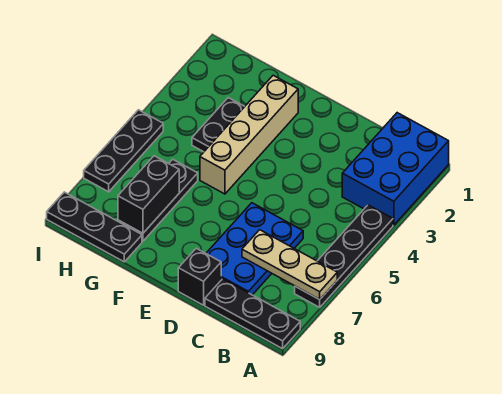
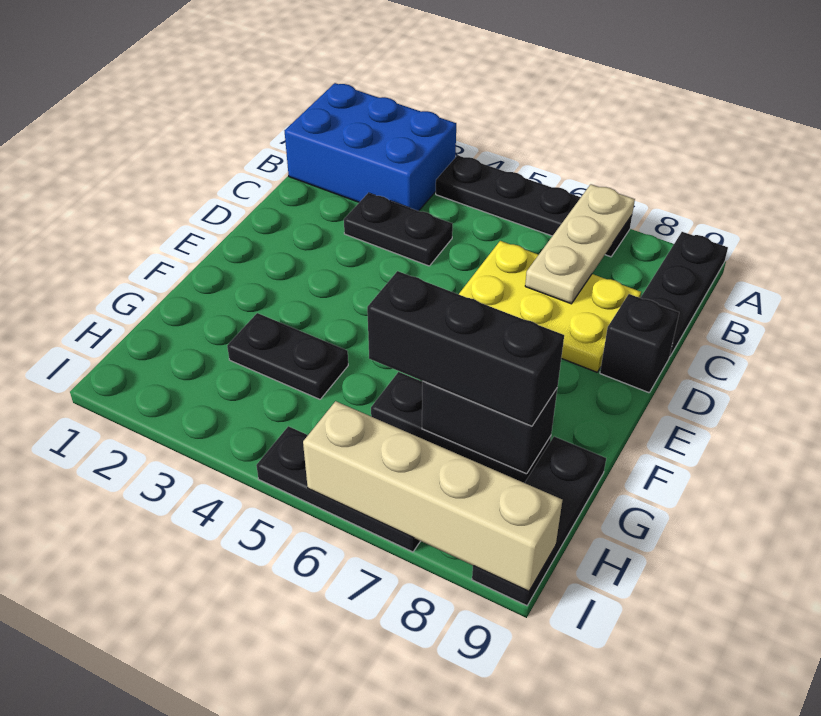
none -> black 1x2 plate [344,193,453,266]
blue 2x3 plate [206,203,303,295] -> yellow 2x3 plate [459,241,641,372]
tan 1x4 brick [200,75,298,194] -> tan 1x4 brick moved to [303,401,562,591]
none -> black 1x3 brick [367,271,564,426]

